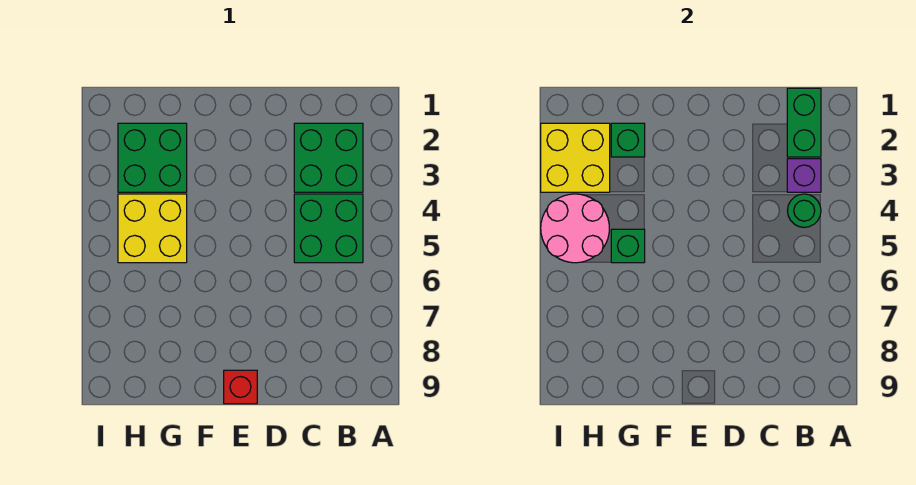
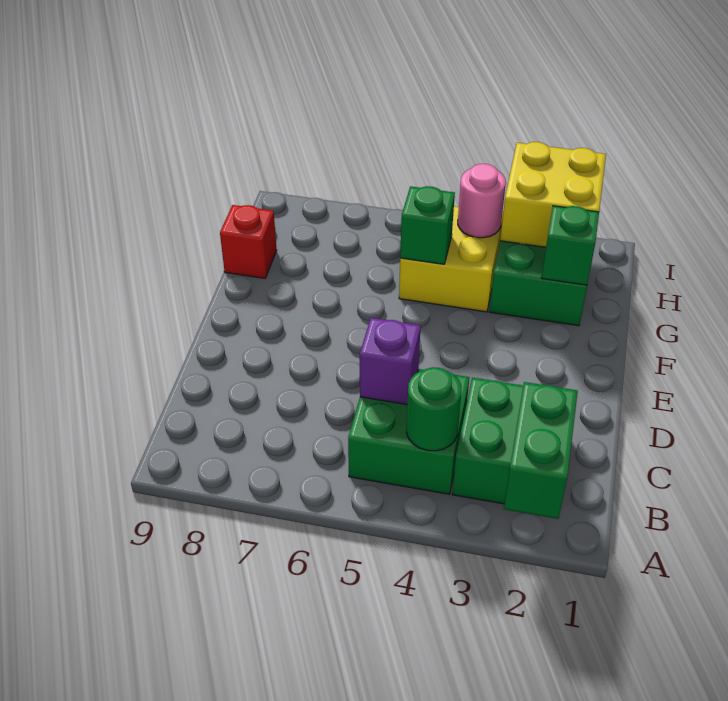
green 1x2 brick [787,88,821,157] -> green 1x2 brick turned to [504,382,578,519]
purple 1x1 brick [787,159,821,192] -> purple 1x1 brick moved to [360,318,421,405]
red 1x1 brick [224,370,257,404] -> red 1x1 brick moved to [220,205,277,278]
pink 2x2 round brick [541,194,609,263] -> pink 1x1 round brick [458,164,506,238]

